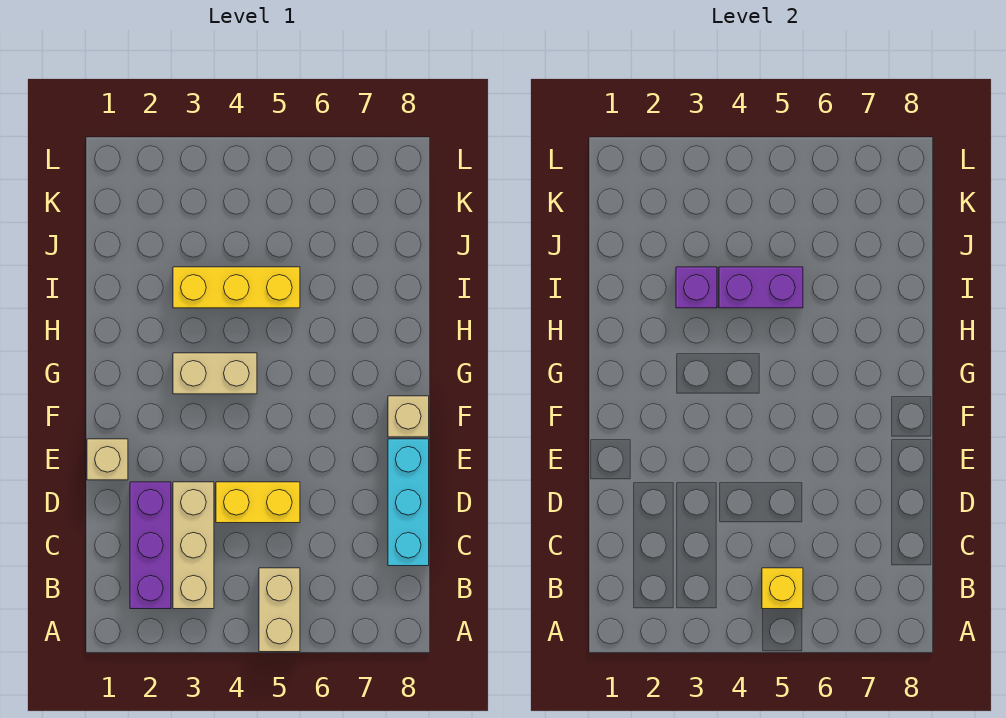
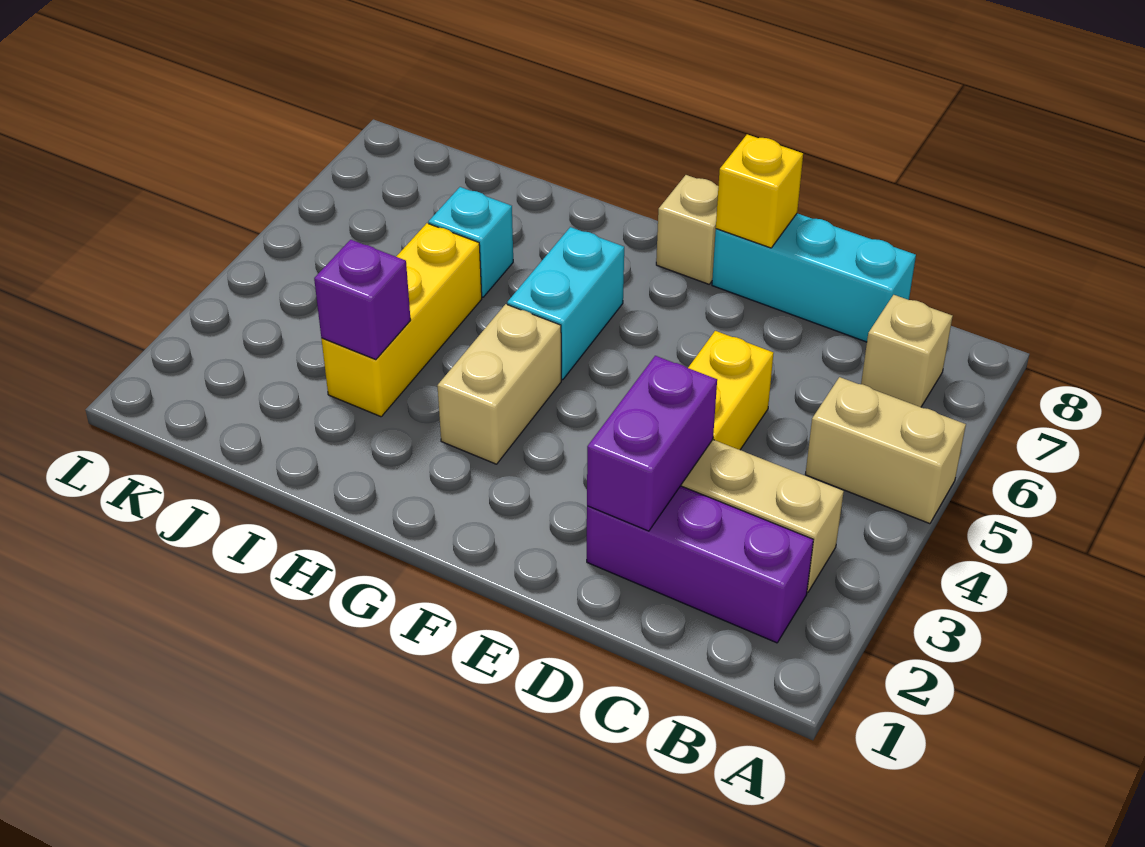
yellow 1x1 brick [762,568,803,609] -> yellow 1x1 brick moved to [716,134,803,248]
tan 1x1 brick [87,439,128,480] -> tan 1x1 brick moved to [861,295,953,407]
none -> cyan 1x2 brick [507,227,624,380]
purple 1x2 brick [719,267,803,308] -> purple 1x2 brick moved to [587,356,717,531]
none -> cyan 1x1 brick [428,187,513,297]

